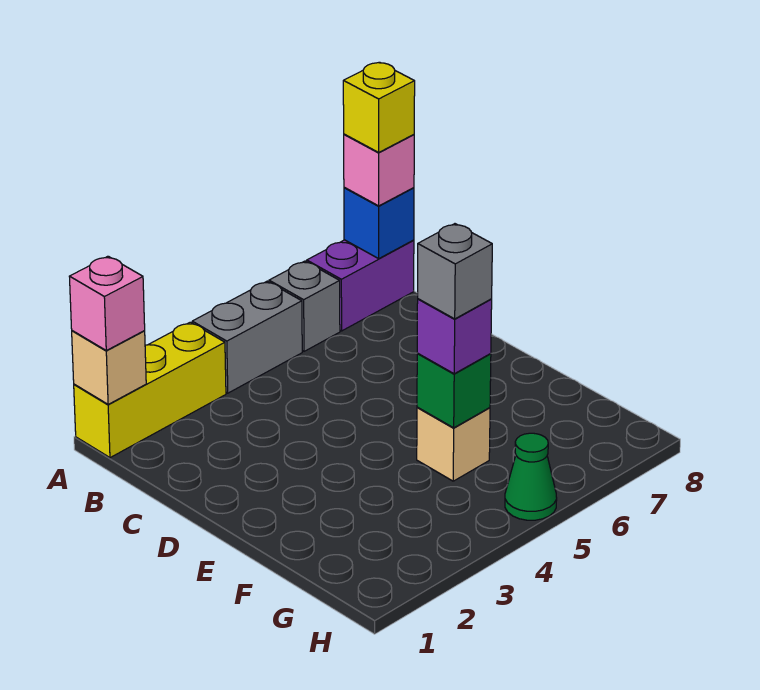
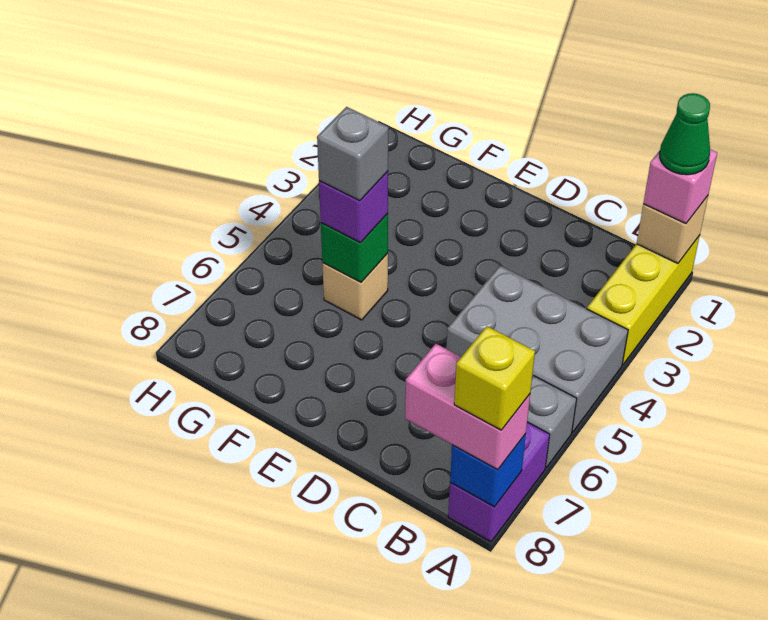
grey 1x2 brick [192,281,302,393] -> grey 2x3 brick [446,266,628,432]
pink 1x1 brick [344,134,414,206] -> pink 1x2 brick [405,344,530,470]
green 1x1 cone [505,433,557,520] -> green 1x1 cone moved to [660,93,710,175]

